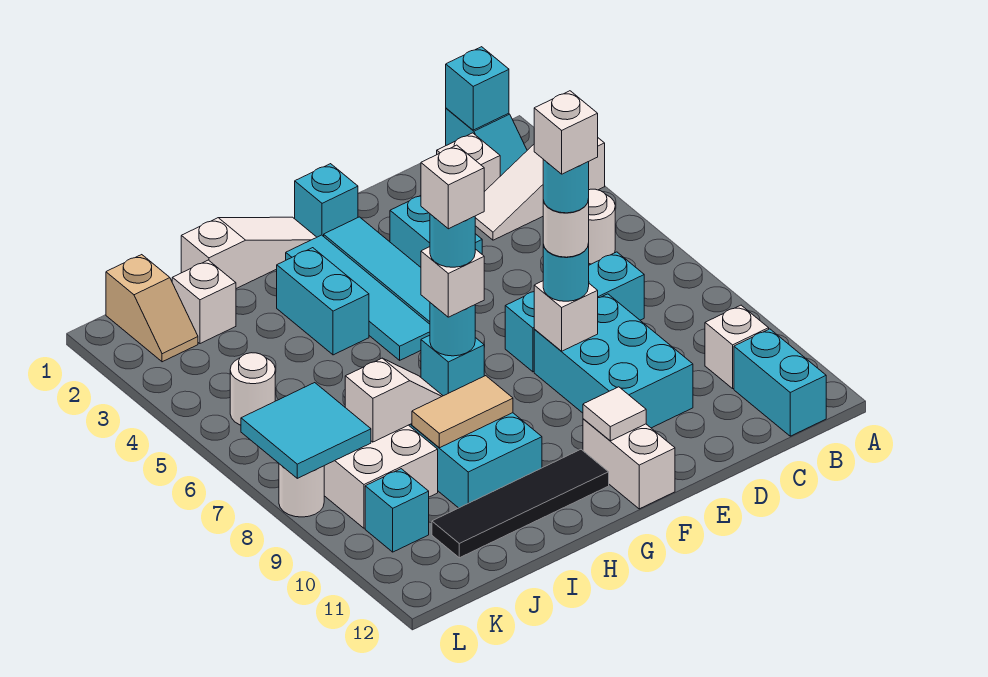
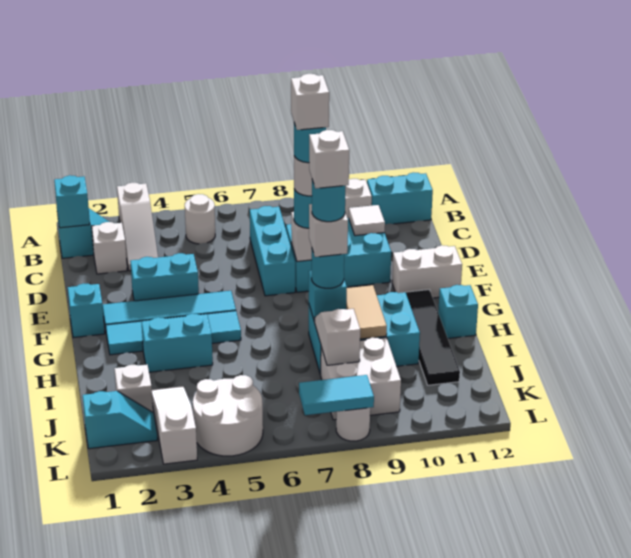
white 1x1 tile [583,387,646,441] -> white 1x1 tile moved to [349,205,385,236]
white 1x3 slope [181,217,317,289] -> white 1x3 slope moved to [152,386,197,464]
tan 1x2 slope [106,255,198,362] -> cyan 1x2 slope [83,391,157,449]
white 1x1 round brick [230,353,275,425] -> white 2x2 round brick [193,375,263,456]
cyan 2x2 tile [241,383,371,478] -> cyan 1x2 tile [299,375,374,415]
cyan 1x1 brick [365,469,429,552] -> cyan 1x1 brick moved to [438,285,478,338]

